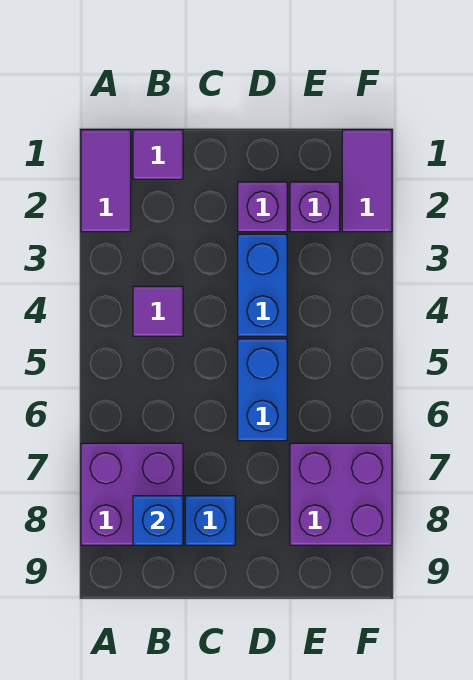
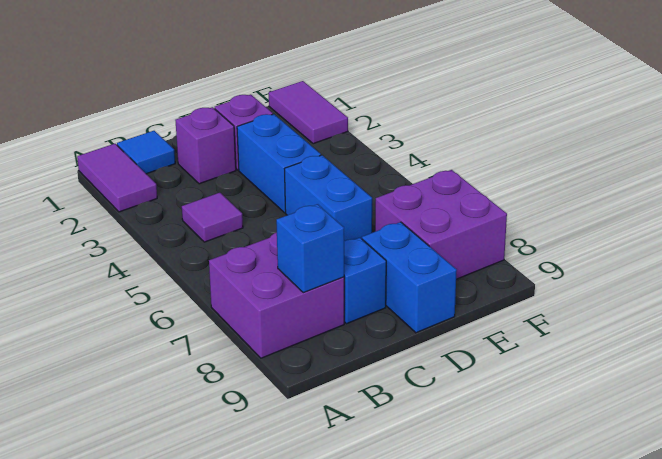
purple 1x1 tile [133,130,183,179] -> blue 1x1 tile [117,131,175,174]
none -> blue 1x2 brick [362,222,457,333]
purple 1x1 brick [290,182,340,232] -> purple 1x1 brick moved to [175,107,236,184]

